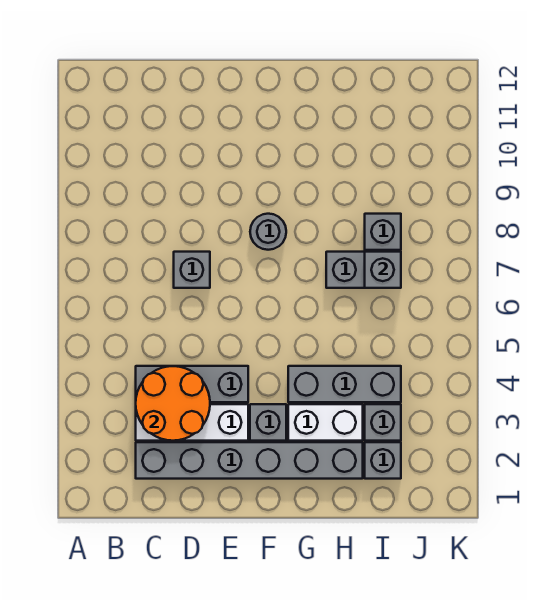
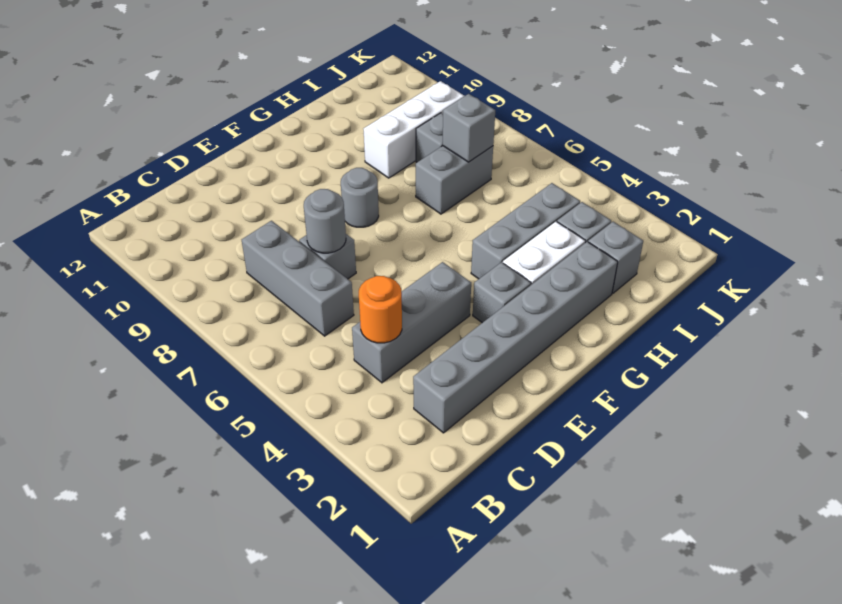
white 1x3 brick [136,404,248,441] -> white 1x3 brick moved to [364,81,464,178]
orange 2x2 round brick [136,366,210,441] -> orange 1x1 round brick [359,276,402,343]
none -> grey 1x3 brick [242,221,354,336]
none -> grey 1x1 round brick [304,189,346,253]

